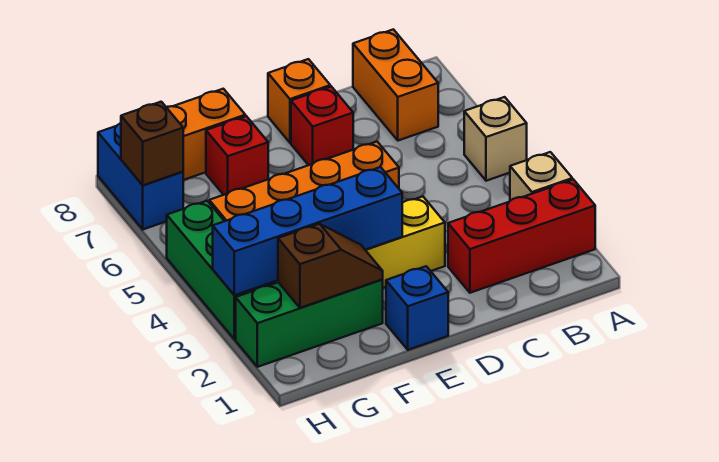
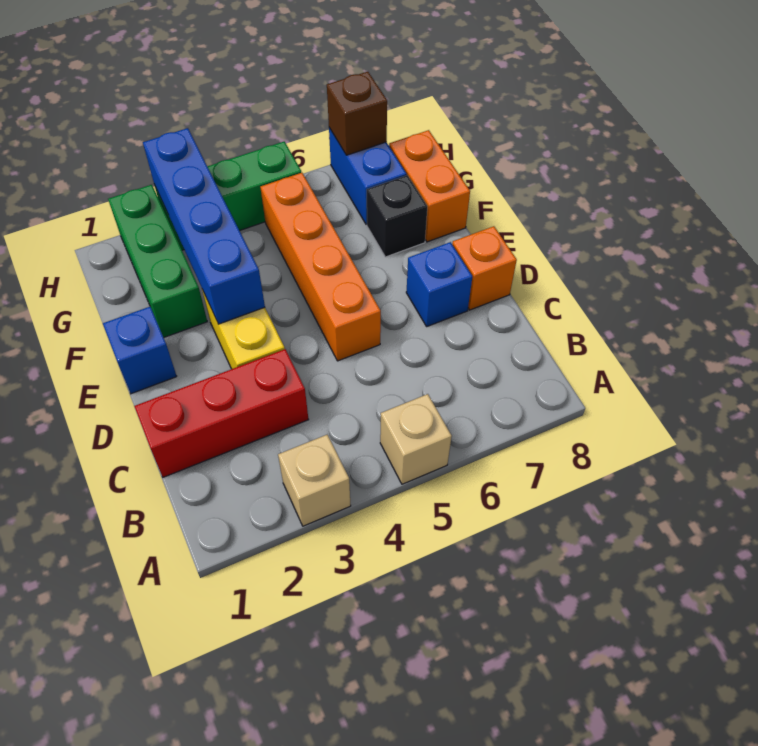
red 1x3 brick [448,179,595,293] -> red 1x3 brick turned to [134,349,309,477]
orange 1x2 brick [353,29,438,141] -> none
red 1x1 brick [291,87,353,165] -> blue 1x1 brick [406,242,472,326]
brown 1x2 slope [278,224,383,308] -> none
red 1x1 brick [206,116,268,195] -> black 1x1 brick [367,175,427,257]
blue 1x2 brick [98,123,183,229] -> blue 1x2 brick turned to [329,128,407,225]

